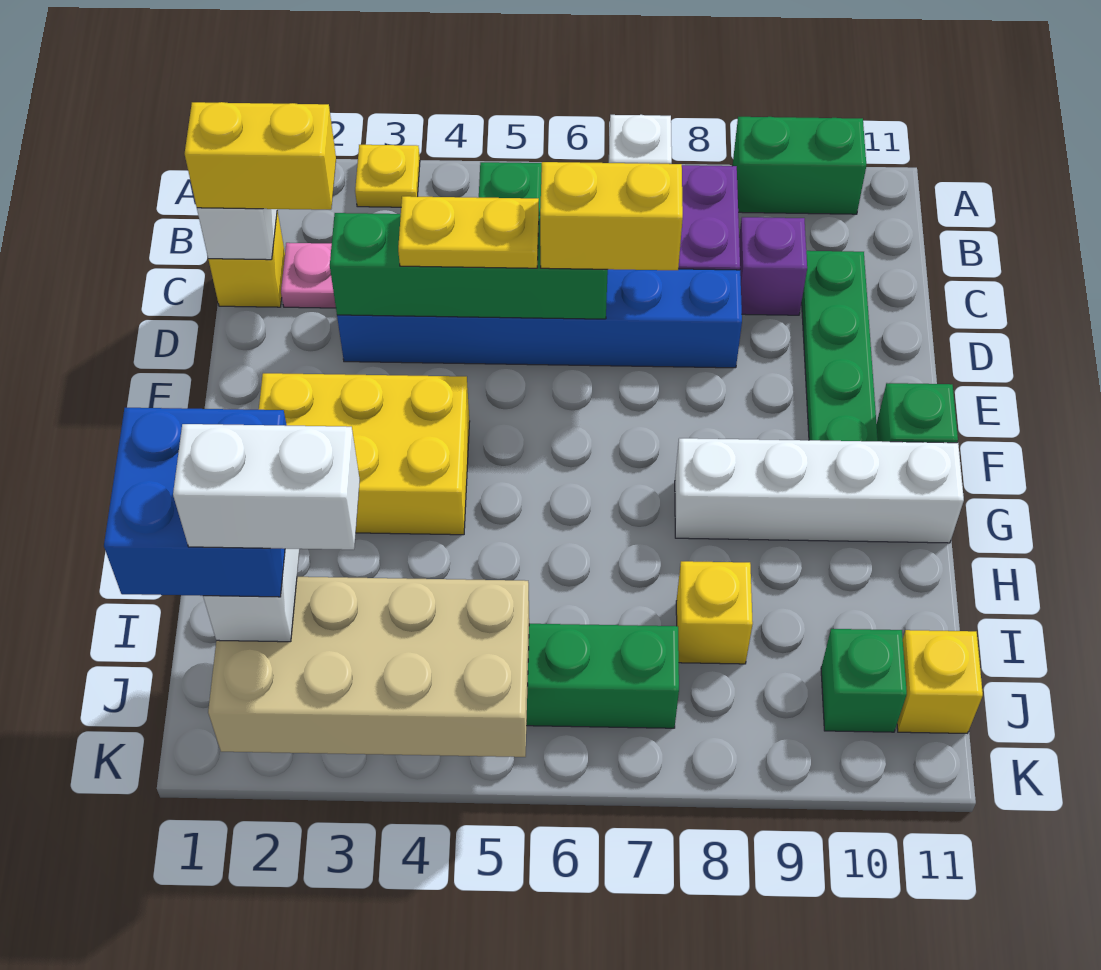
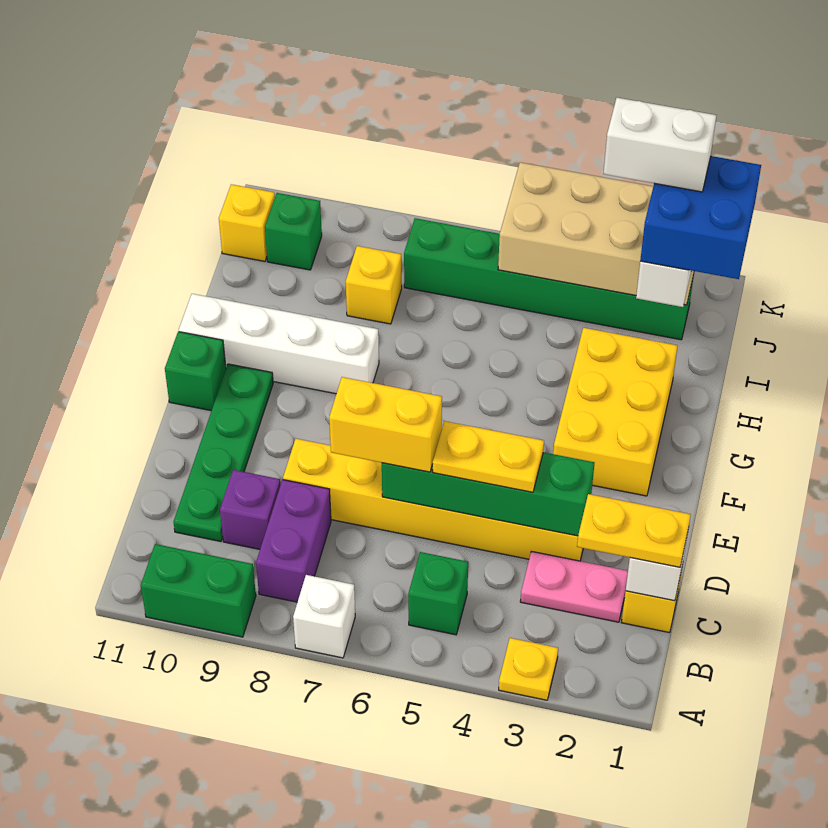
yellow 1x2 brick [185,102,336,210] -> yellow 1x2 plate [577,494,691,567]
blue 1x6 brick [337,269,742,368] -> yellow 1x6 brick [283,439,583,561]
yellow 2x3 brick [259,373,470,535] -> yellow 2x3 brick turned to [553,328,677,496]

